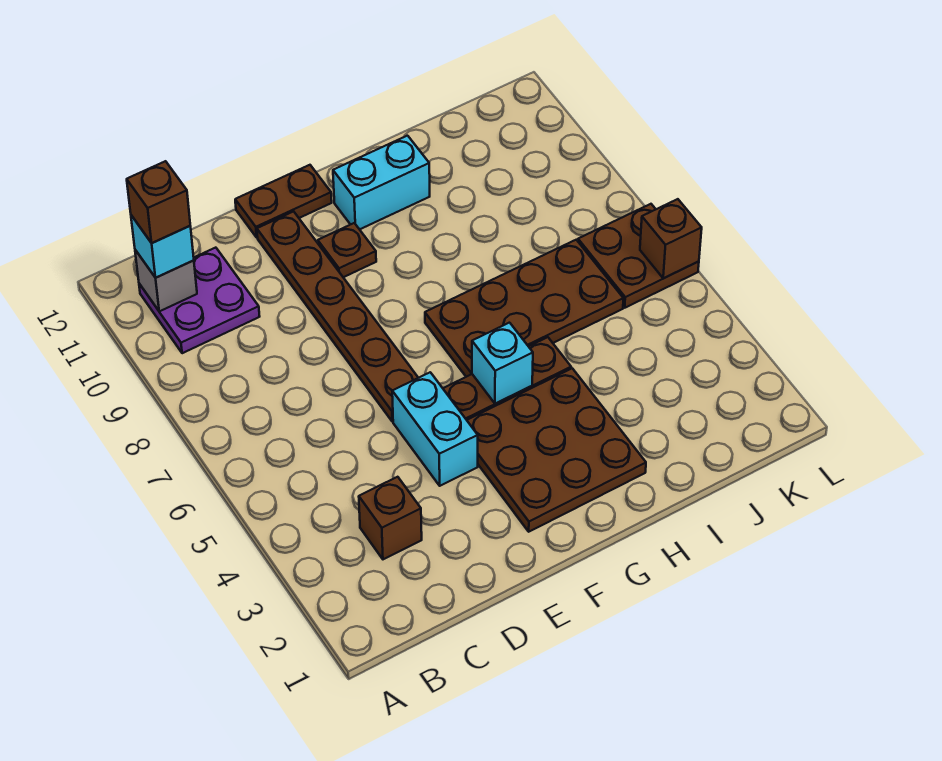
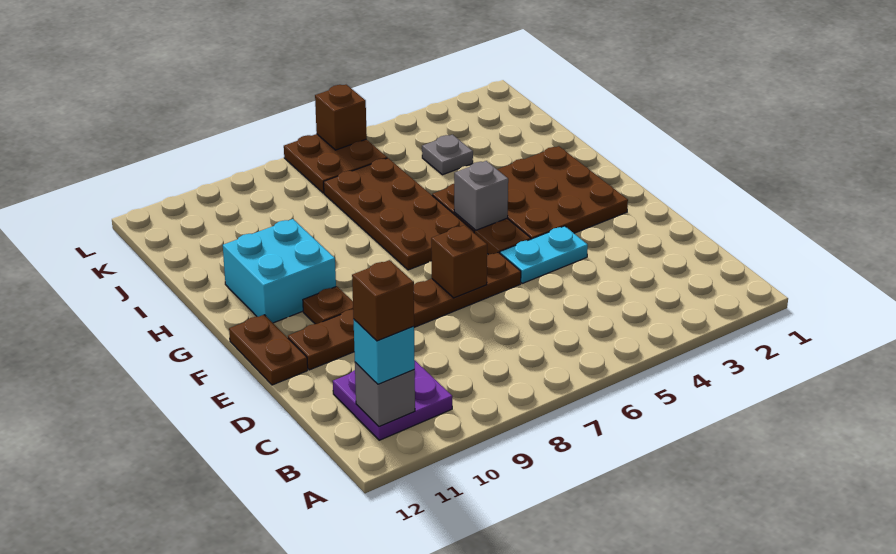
brown 1x1 brick [359,477,422,559] -> brown 1x1 brick moved to [431,225,487,298]
cyan 1x2 brick [392,372,478,486] -> cyan 1x2 plate [500,226,588,283]
cyan 1x1 brick [472,323,533,404] -> grey 1x1 brick [454,161,508,230]
cyan 1x2 brick [333,136,430,229] -> cyan 2x2 brick [223,219,336,323]
none -> grey 1x1 plate [422,135,473,175]

